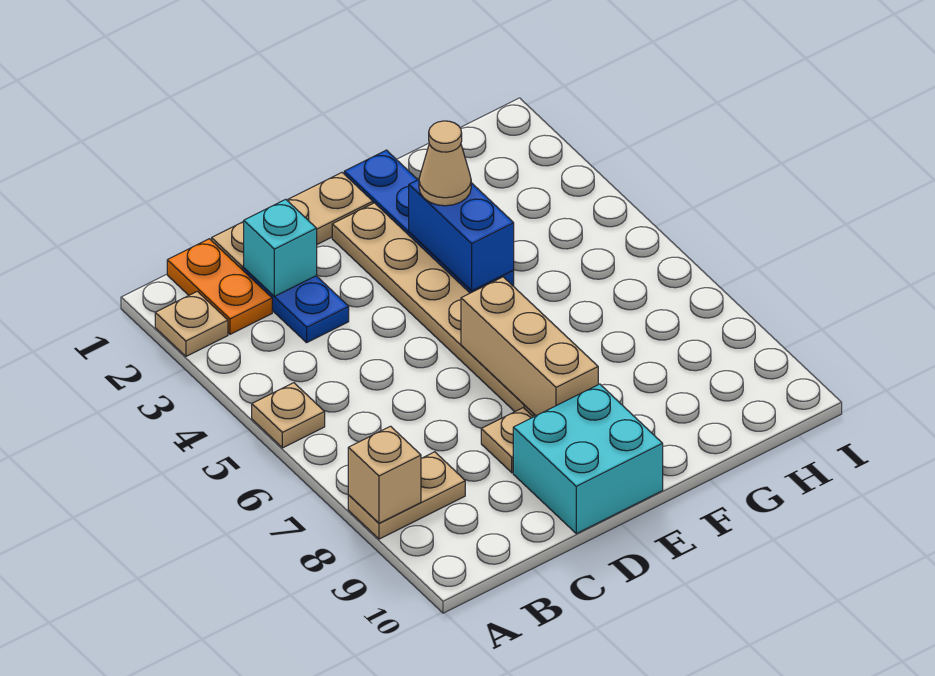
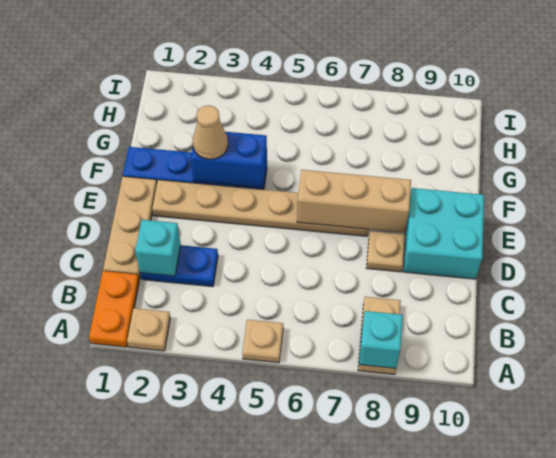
tan 1x1 brick [348,426,421,523] -> cyan 1x1 brick [359,311,403,368]
orange 1x2 plate [167,239,272,334] -> orange 1x2 plate turned to [89,271,139,347]

